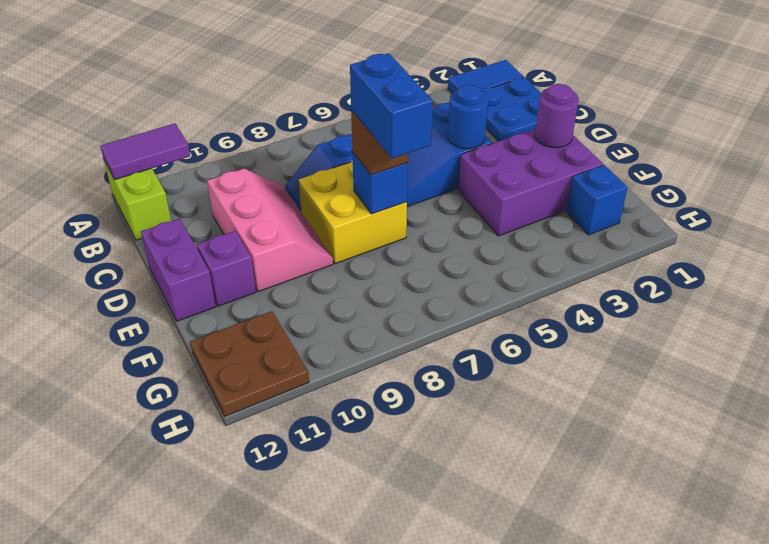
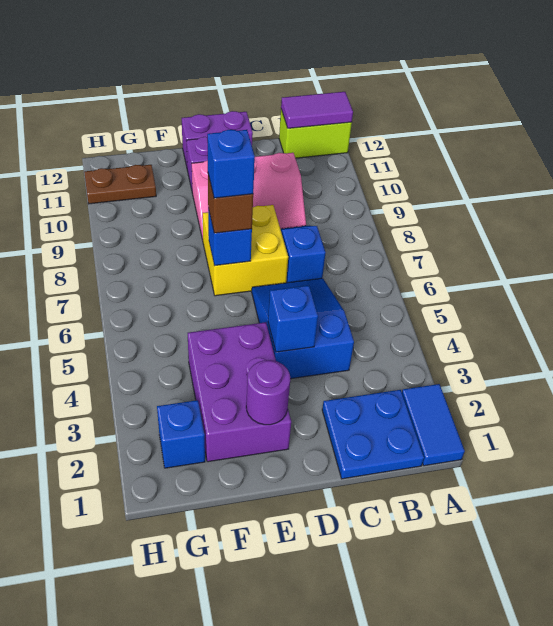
purple 1x2 tile [100,123,190,180] -> purple 1x2 tile turned to [281,92,353,128]
blue 1x1 round brick [448,85,488,149] -> blue 1x1 brick [268,285,318,352]
blue 1x2 brick [350,53,433,158] -> blue 1x1 brick [207,130,255,198]
brown 2x2 plate [190,311,309,416] -> brown 1x2 plate [84,165,156,204]

